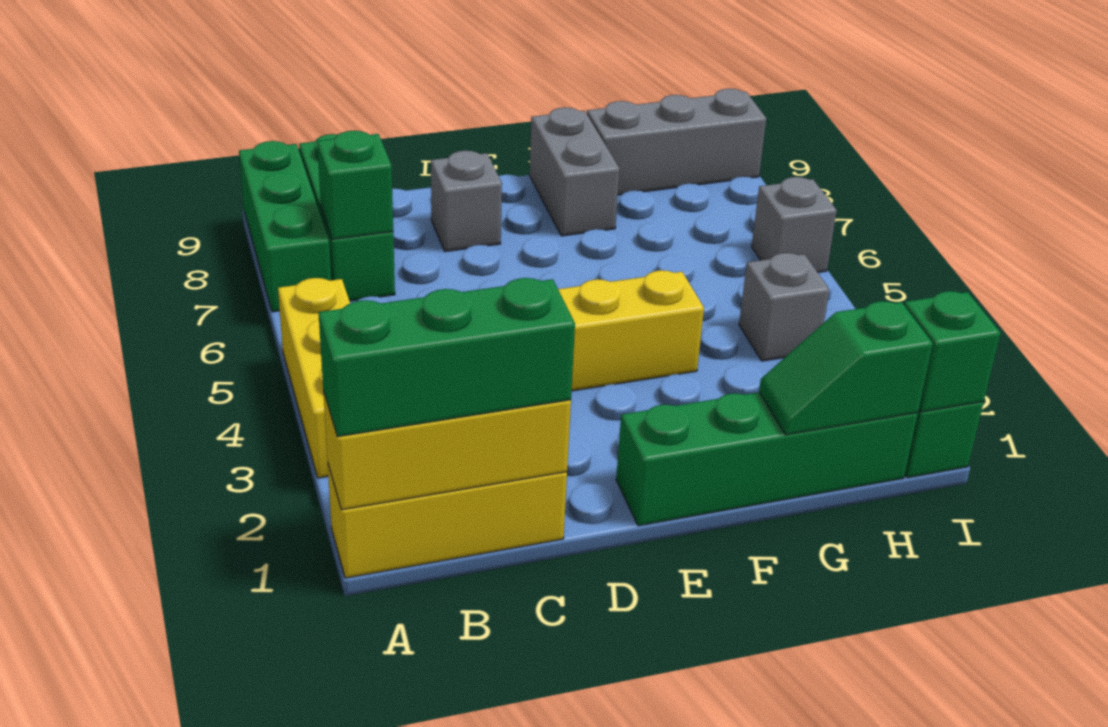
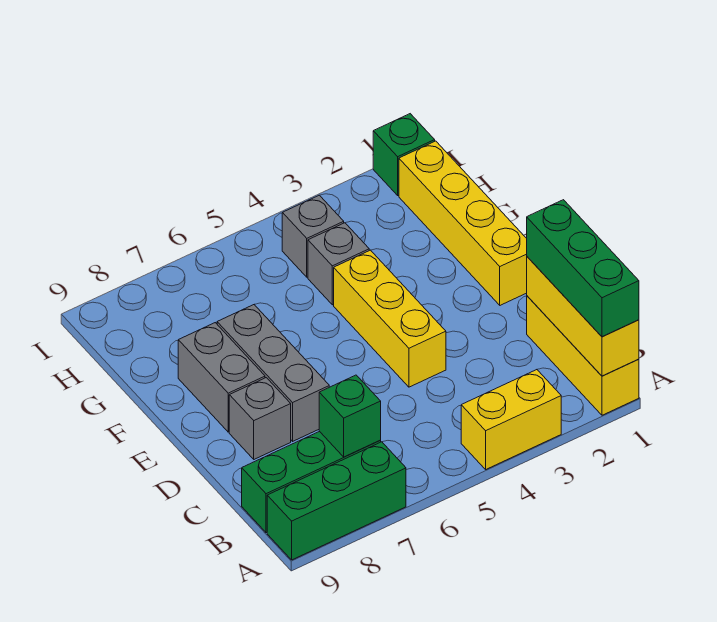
yellow 1x3 brick [278,278,350,478] -> yellow 1x2 brick [461,370,561,469]
green 1x4 brick [616,392,918,526] -> yellow 1x4 brick [399,141,527,305]
grey 1x2 brick [530,107,620,236] -> grey 1x2 brick turned to [178,323,265,432]
green 1x2 slope [759,301,933,435] -> none
grey 1x3 brick [587,89,766,195] -> grey 1x3 brick moved to [217,305,329,441]
green 1x1 brick [904,291,1000,412] -> none
grey 1x1 brick [752,177,837,272] -> grey 1x1 brick moved to [308,223,369,305]

